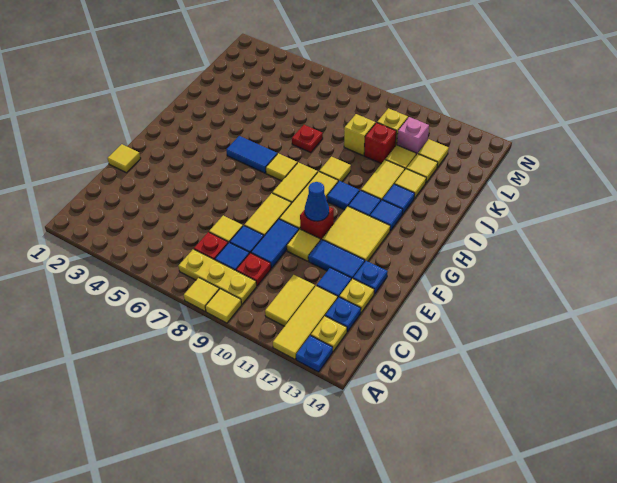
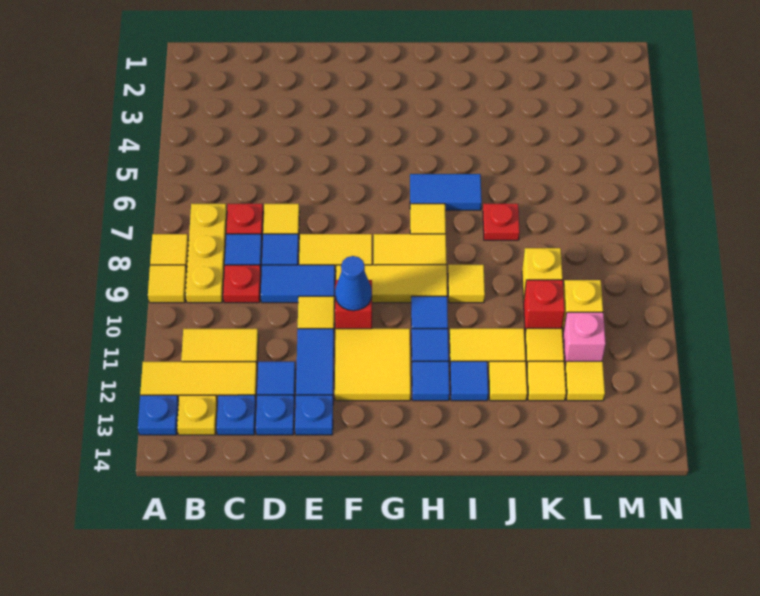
yellow 1x1 plate [339,279,374,313] -> blue 1x1 plate [256,395,295,435]
yellow 1x1 tile [107,144,141,173] -> none
blue 1x2 tile [226,136,277,173] -> blue 1x2 tile turned to [410,174,482,210]

